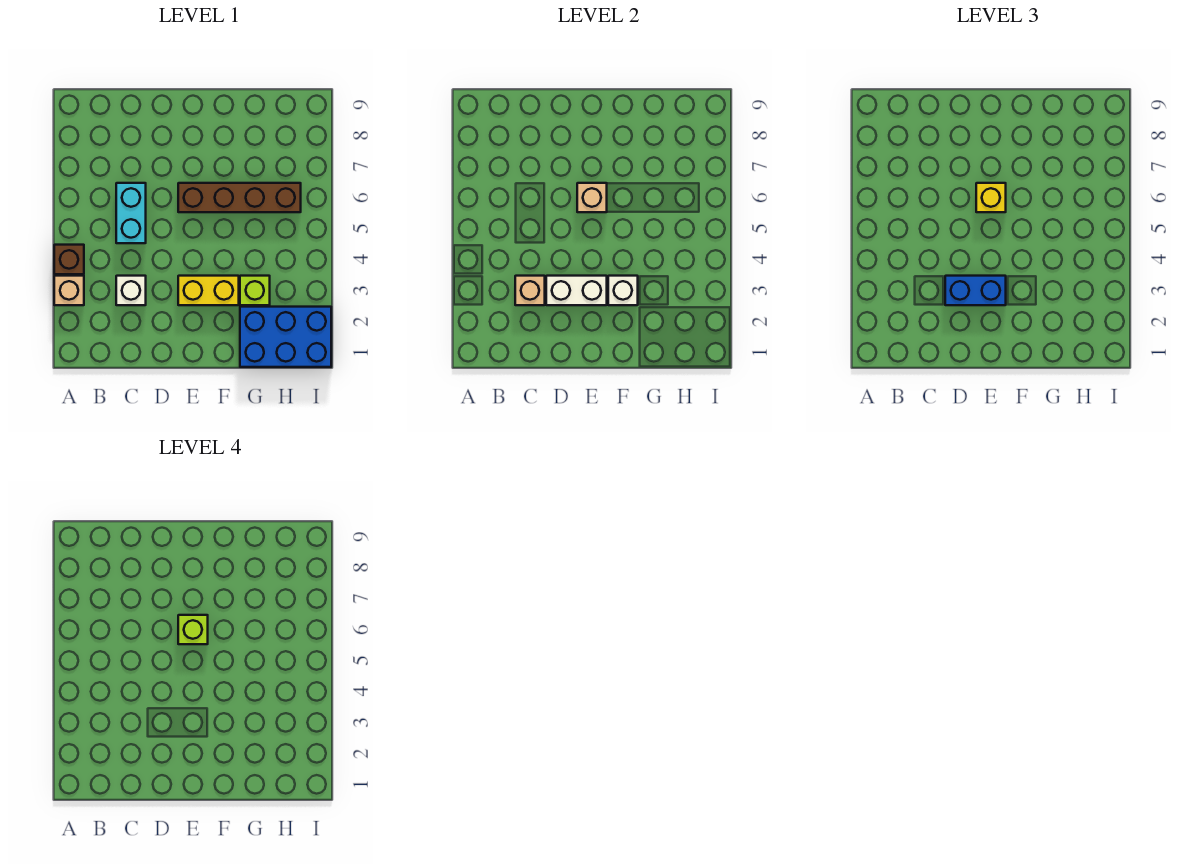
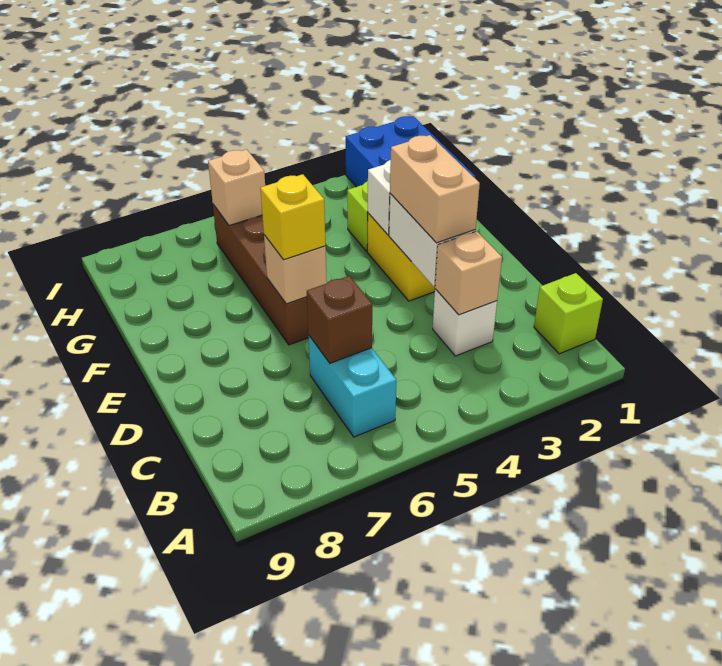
tan 1x1 brick [54,276,84,305] -> tan 1x1 brick moved to [208,149,265,226]
brown 1x1 brick [54,245,84,274] -> brown 1x1 brick moved to [307,276,372,363]
cyan 1x2 brick [116,183,146,243] -> cyan 1x2 brick turned to [309,336,396,437]
blue 1x2 brick [945,276,1006,305] -> tan 1x2 brick [390,135,480,243]
lime 1x1 brick [178,615,208,644] -> lime 1x1 brick moved to [534,273,603,354]

